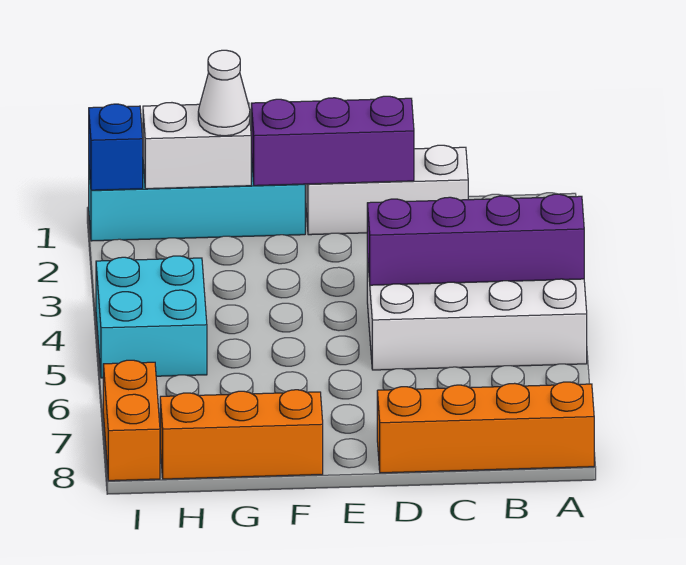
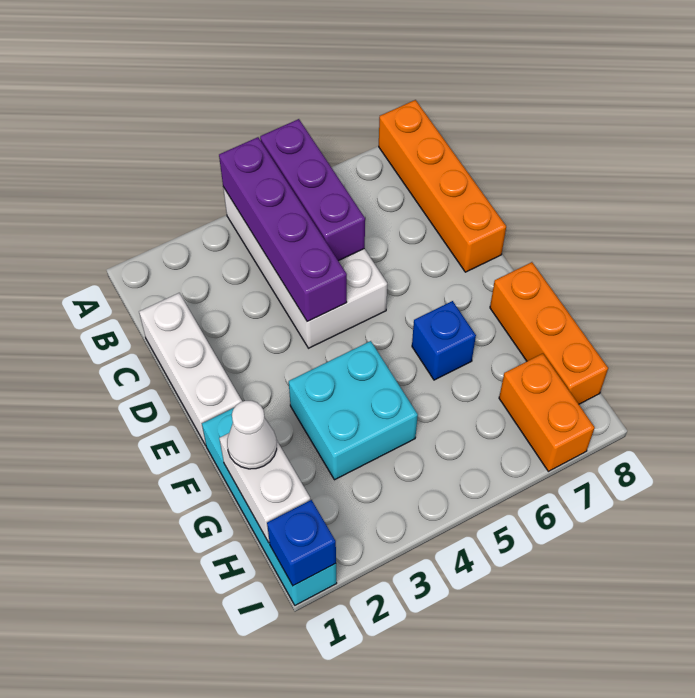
purple 1x3 brick [251,96,414,186] -> purple 1x3 brick moved to [260,119,365,261]
none -> blue 1x1 brick [412,301,476,380]
cyan 2x2 brick [96,256,207,378] -> cyan 2x2 brick moved to [289,341,418,480]
orange 1x2 brick [103,360,160,481] -> orange 1x2 brick turned to [499,354,595,471]

